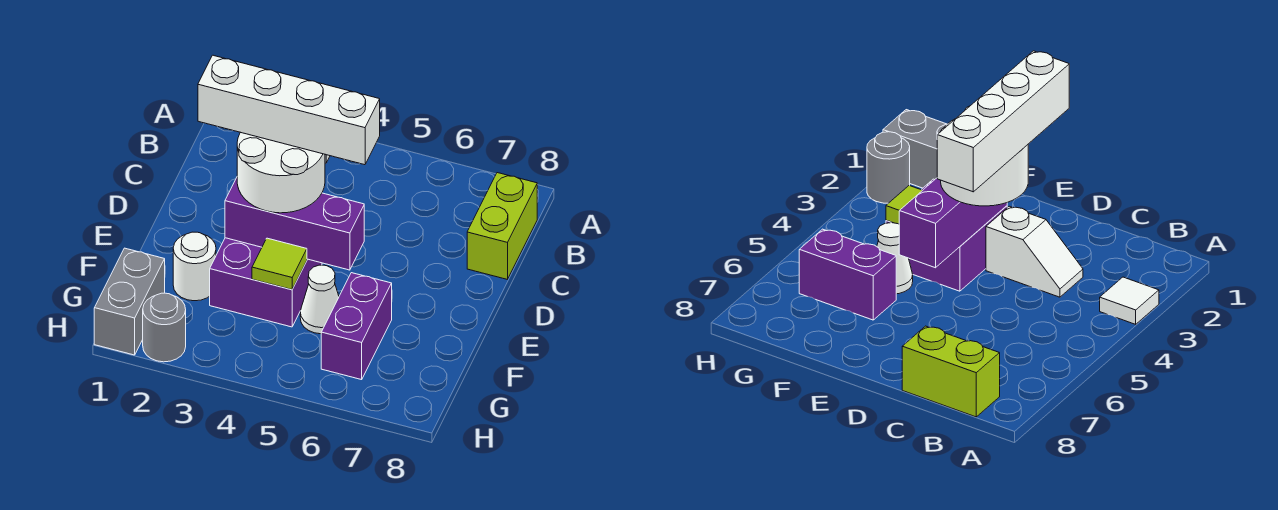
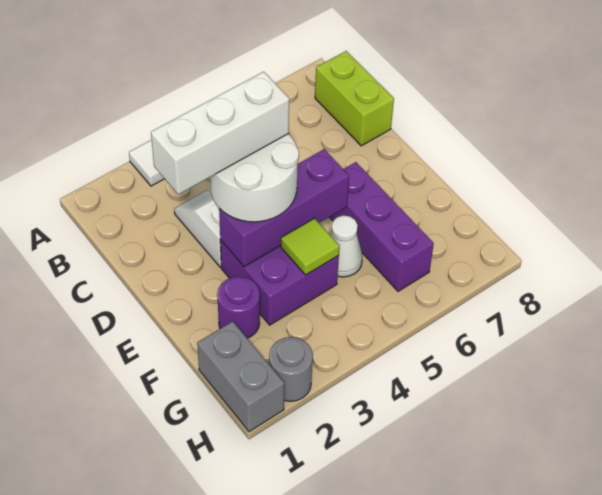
white 1x4 brick [198,55,380,165] -> white 1x3 brick [151,72,289,194]
white 1x1 round brick [173,232,216,301] -> purple 1x1 round brick [217,276,260,338]
purple 1x2 brick [321,273,392,380] -> purple 1x3 brick [330,162,434,291]

